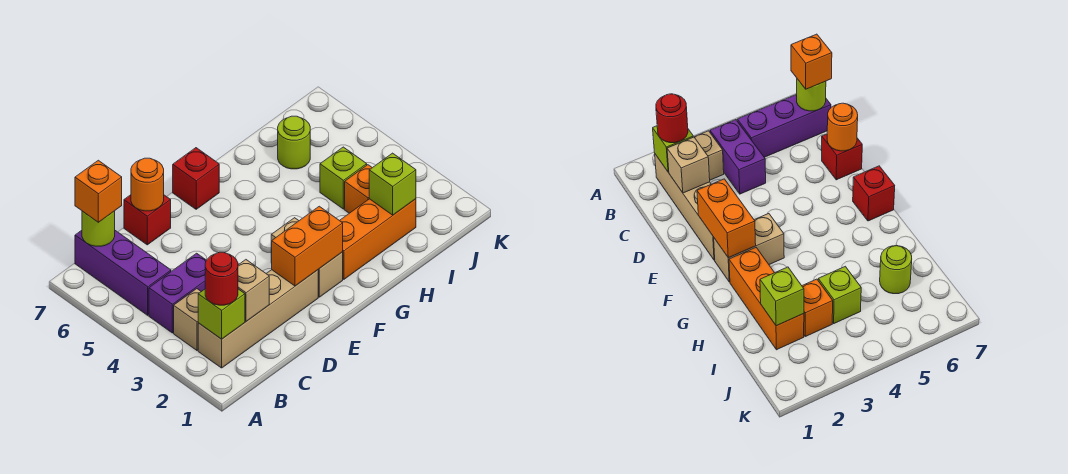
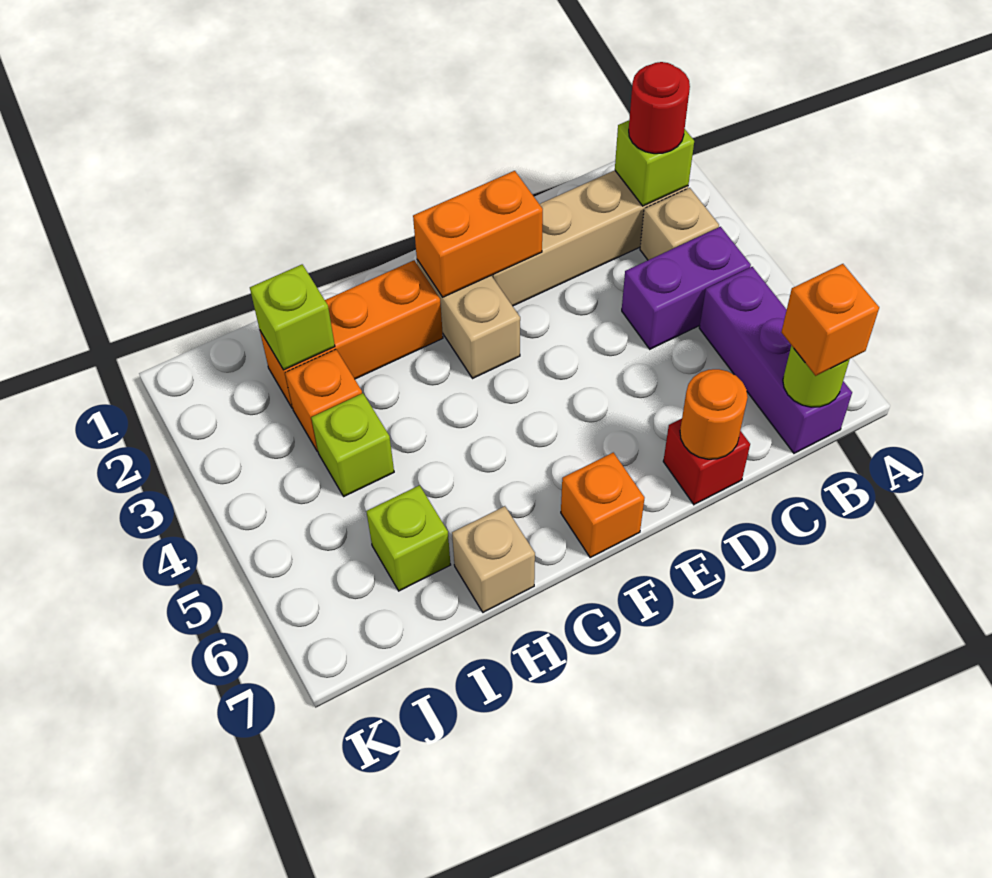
tan 1x1 brick [238,260,269,321] -> tan 1x1 brick moved to [452,506,535,612]
red 1x1 brick [173,148,219,209] -> orange 1x1 brick [561,453,644,557]
lime 1x1 round brick [278,116,310,169] -> lime 1x1 brick [366,485,451,591]

